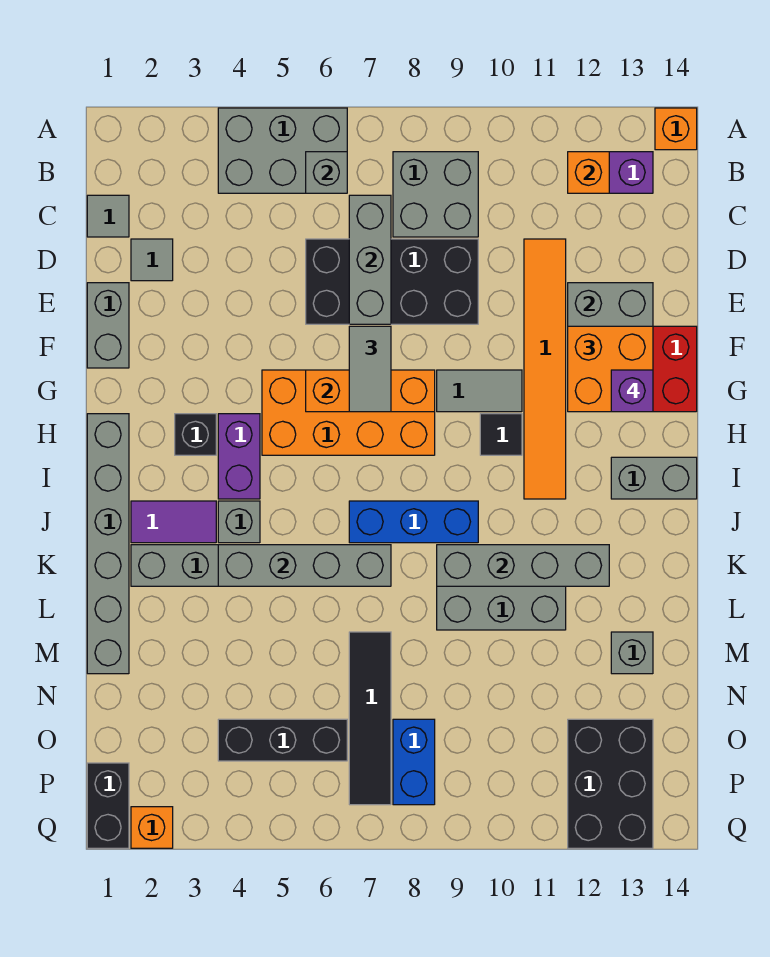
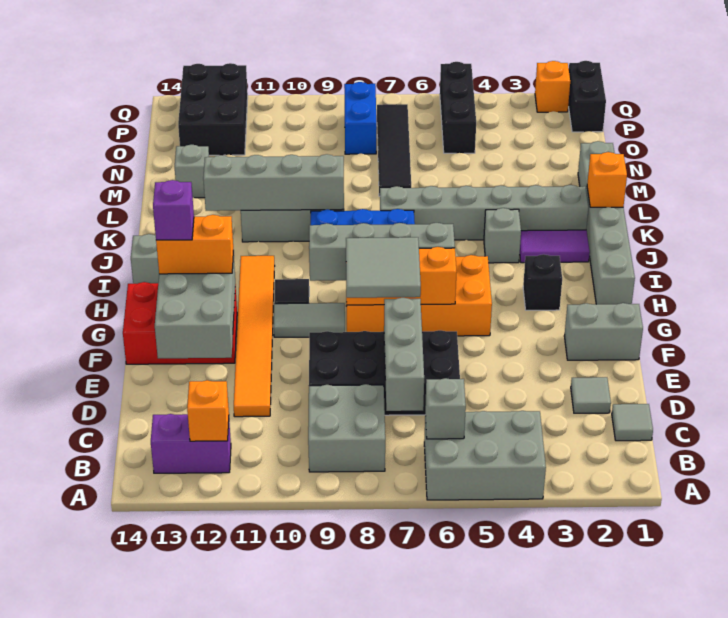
orange 1x1 brick [655,108,697,150] -> orange 1x1 brick moved to [587,152,627,207]
grey 1x2 brick [87,283,129,368] -> grey 1x2 brick turned to [564,303,643,360]
grey 1x2 tile [349,326,391,412] -> grey 2x2 tile [346,237,421,298]
orange 2x2 brick [568,326,653,412] -> orange 1x2 brick [156,215,233,274]
purple 1x2 brick [218,414,260,499] -> none
grey 1x4 brick [218,545,391,586] -> grey 1x4 brick moved to [309,223,455,281]
black 1x3 brick [218,719,347,761] -> black 1x3 brick turned to [440,62,476,153]

